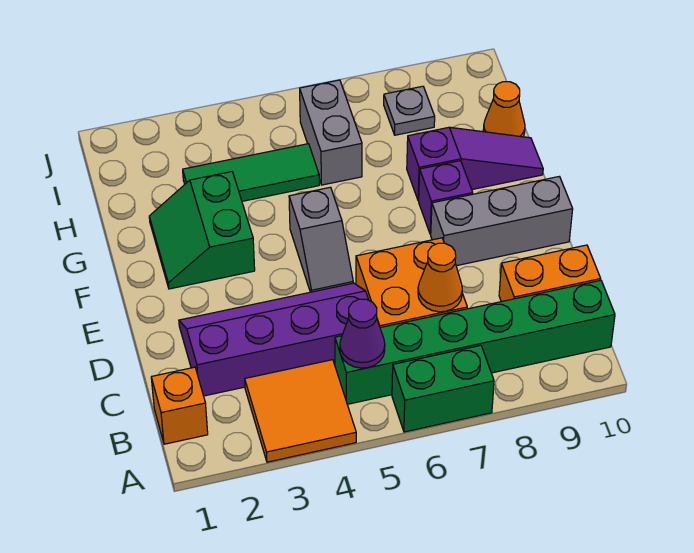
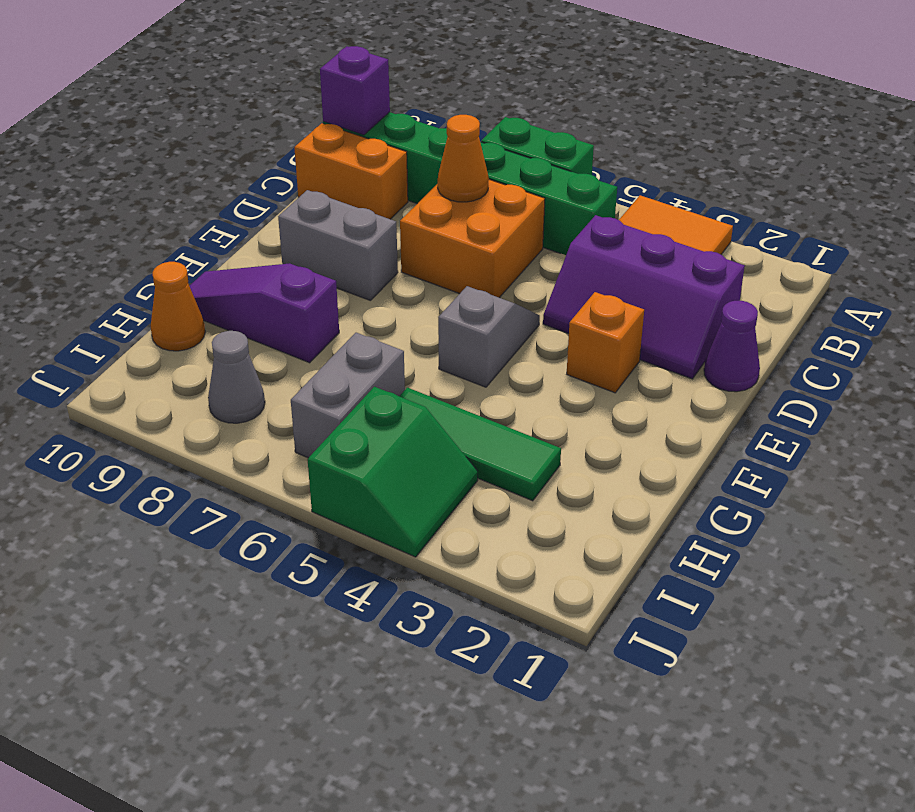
orange 1x1 brick [151,367,208,444] -> orange 1x1 brick moved to [567,292,644,393]
purple 1x1 cone [340,299,385,368] -> purple 1x1 cone moved to [704,301,760,392]
purple 2x4 slope [179,283,369,396] -> purple 2x3 slope [543,215,745,379]
grey 1x3 brick [431,176,573,266] -> grey 1x2 brick [278,190,398,301]
green 2x2 slope [149,172,255,289] -> green 2x2 slope moved to [307,387,478,557]
purple 1x1 brick [419,161,473,234] -> purple 1x1 brick moved to [320,46,390,135]
grey 1x1 plate [384,86,435,135] -> grey 1x1 cone [208,331,265,423]

